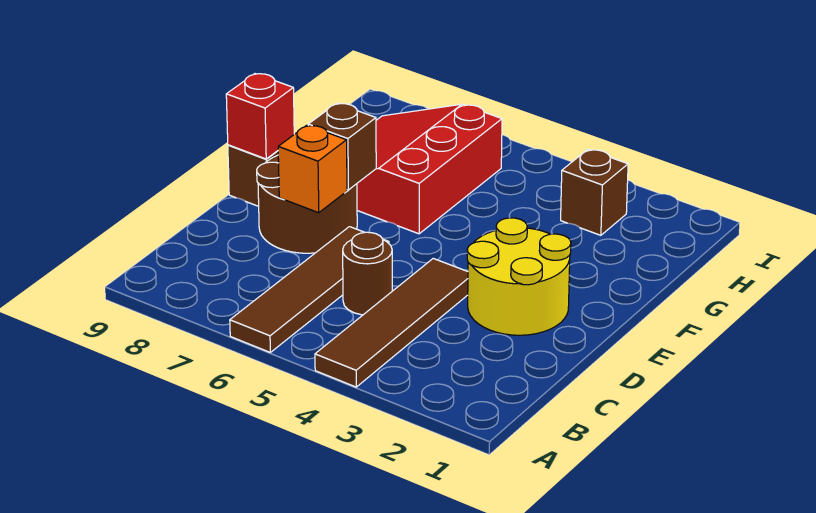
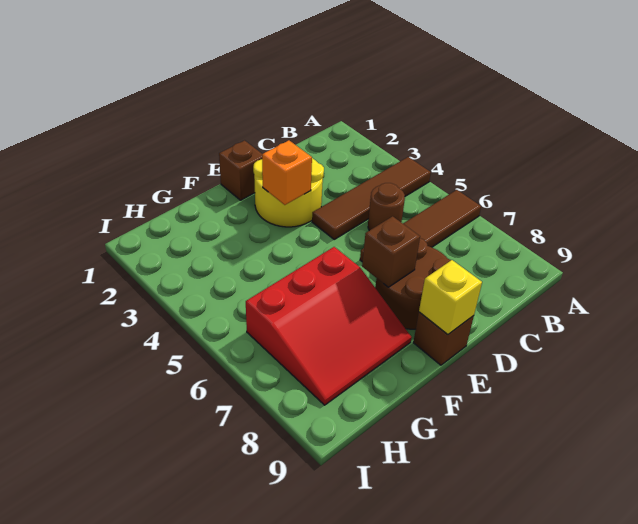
orange 1x1 brick [278,125,347,213] -> orange 1x1 brick moved to [262,140,312,205]
red 1x1 brick [226,74,294,159] -> yellow 1x1 brick [419,260,482,334]
brown 1x1 brick [561,149,628,235] -> brown 1x1 brick moved to [219,140,262,200]

